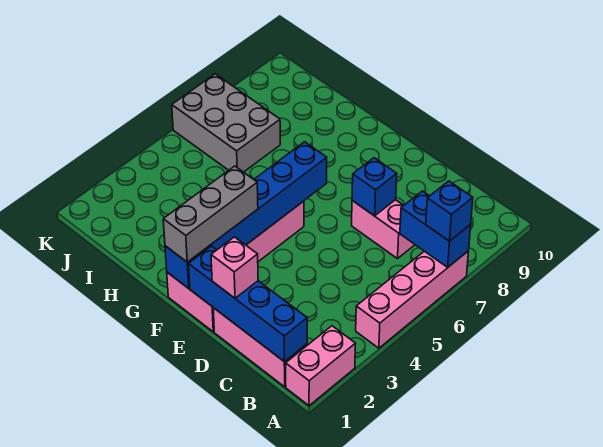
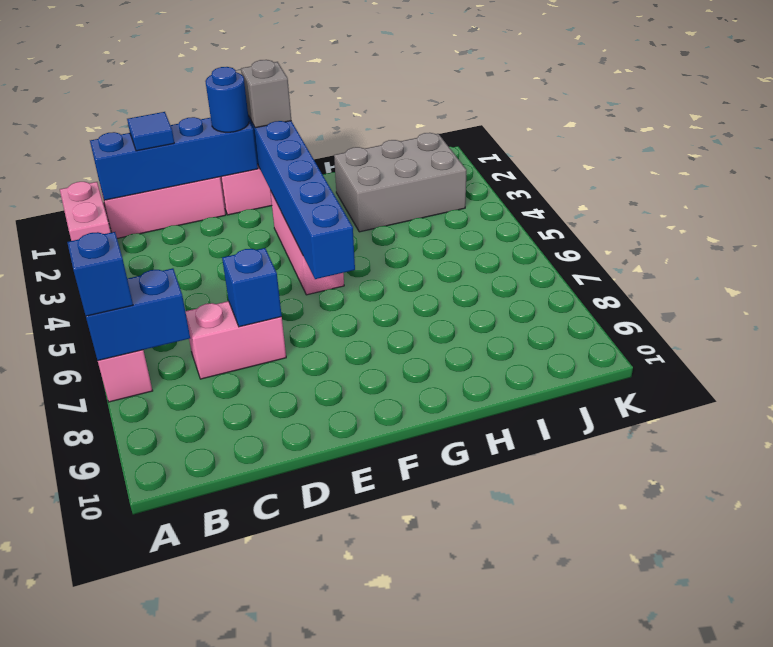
none -> blue 1x1 tile [127,112,174,151]
pink 1x1 brick [211,237,258,298] -> none
none -> blue 1x1 round brick [205,67,249,132]
grey 1x3 brick [163,166,258,262] -> grey 1x1 brick [241,60,291,128]
grey 2x3 brick [172,74,280,172] -> grey 2x3 brick moved to [334,133,466,232]

